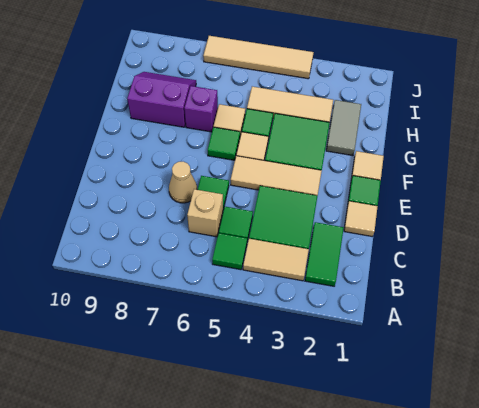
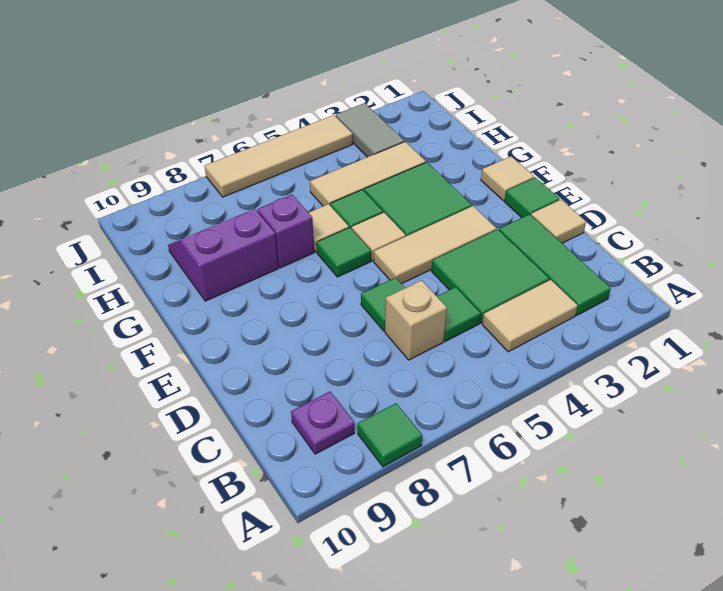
green 1x2 tile [305,222,344,286] -> green 1x3 tile [499,214,611,315]
green 1x1 tile [212,233,247,270] -> green 1x1 tile moved to [358,403,422,467]
none -> purple 1x1 plate [291,392,354,454]
tan 1x1 cone [169,162,197,203] -> none
grey 1x2 tile [326,100,361,156] -> grey 1x2 tile moved to [336,103,404,157]

